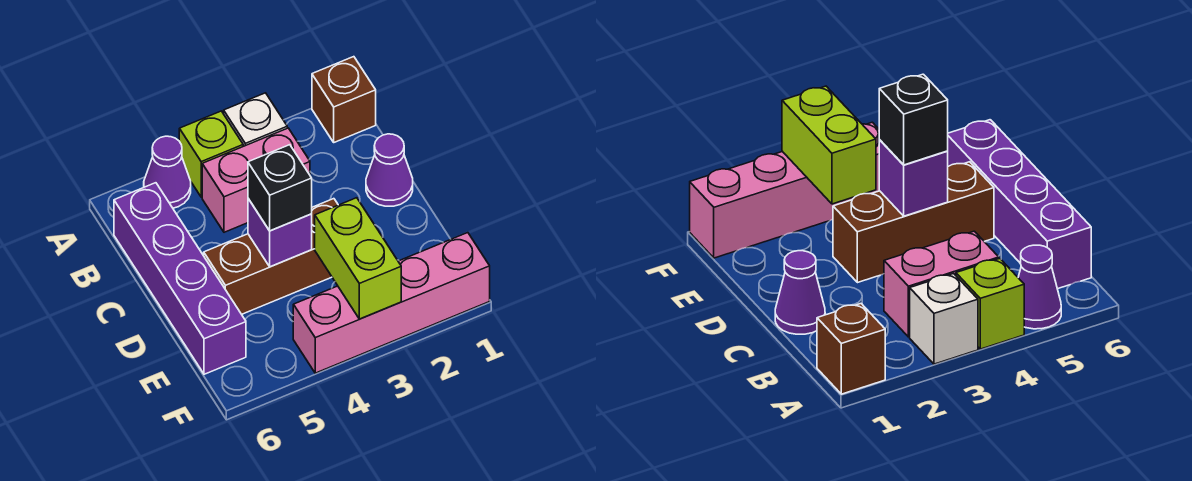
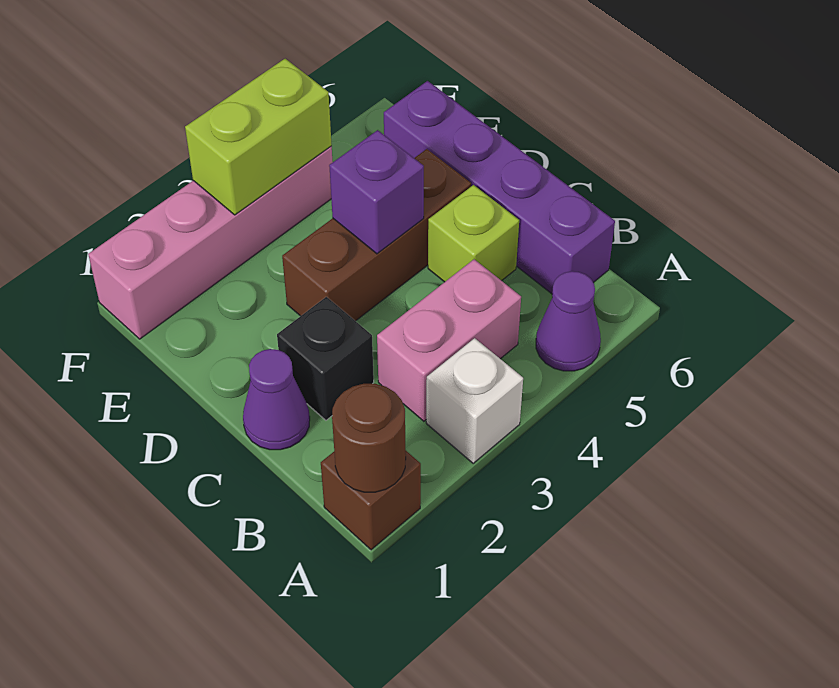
none -> brown 1x1 round brick [332,384,406,492]
lime 1x1 brick [179,111,243,197] -> lime 1x1 brick moved to [428,185,519,282]
black 1x1 brick [248,145,312,231] -> black 1x1 brick moved to [277,297,374,420]
lime 1x2 brick [315,198,401,319] -> lime 1x2 brick turned to [185,59,332,215]

